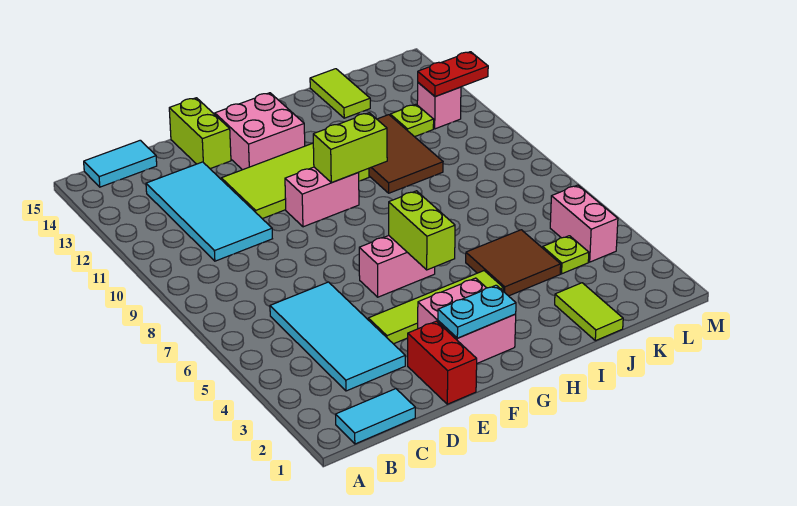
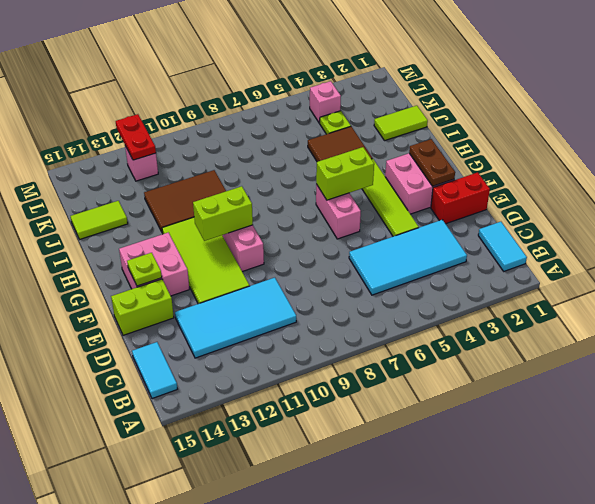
cyan 1x2 plate [438,285,516,338] -> brown 1x2 plate [409,139,455,186]
lime 1x2 brick [313,113,387,183] -> lime 1x2 brick turned to [193,186,253,241]
lime 1x1 plate [390,104,434,137] -> lime 1x1 plate moved to [127,253,162,286]
pink 1x2 brick [550,185,618,262] -> pink 1x1 brick [310,81,341,123]

